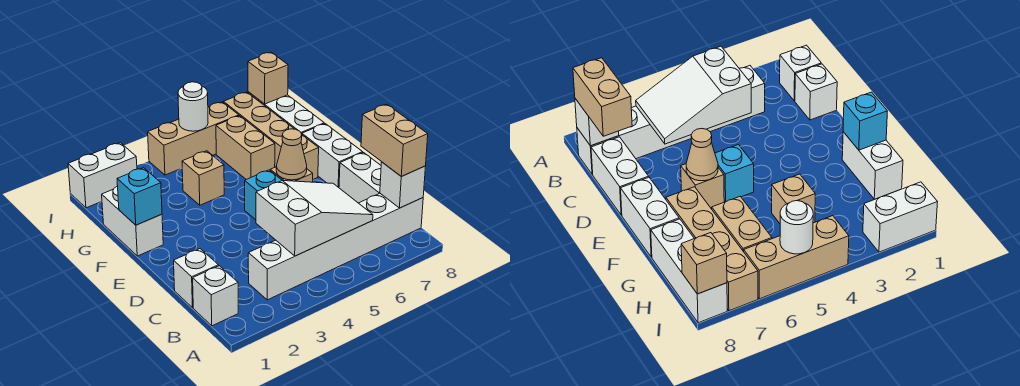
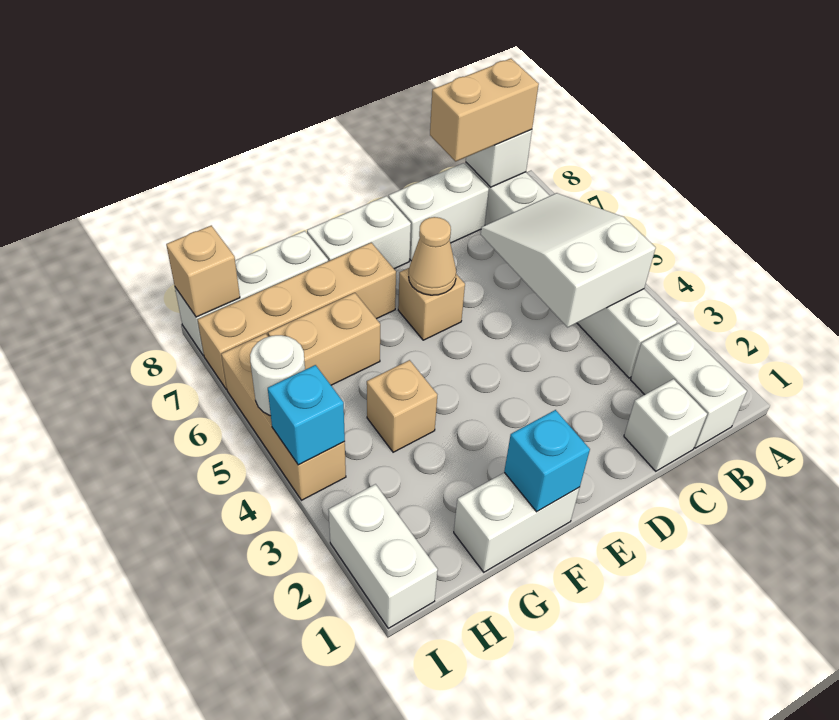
white 1x1 brick [193,266,238,326] -> white 1x2 brick [631,323,747,448]
cyan 1x1 brick [245,170,282,220] -> cyan 1x1 brick moved to [268,365,345,465]

